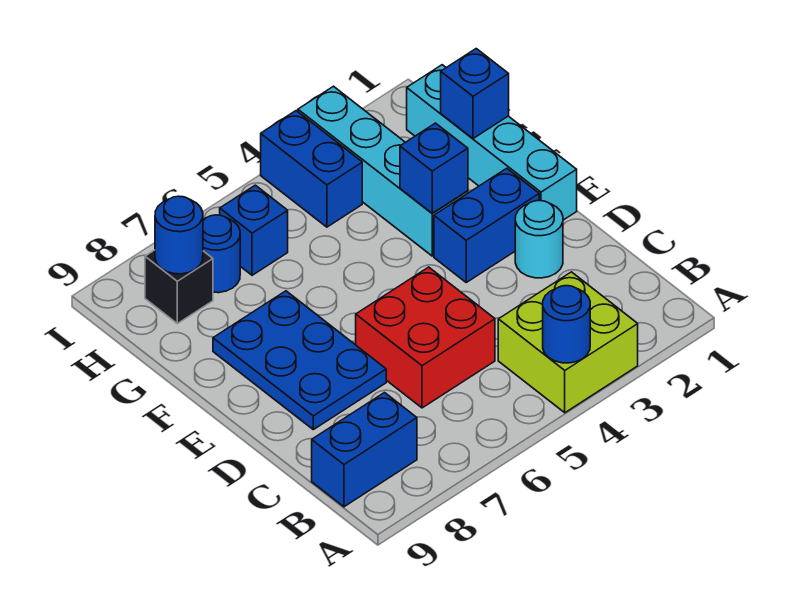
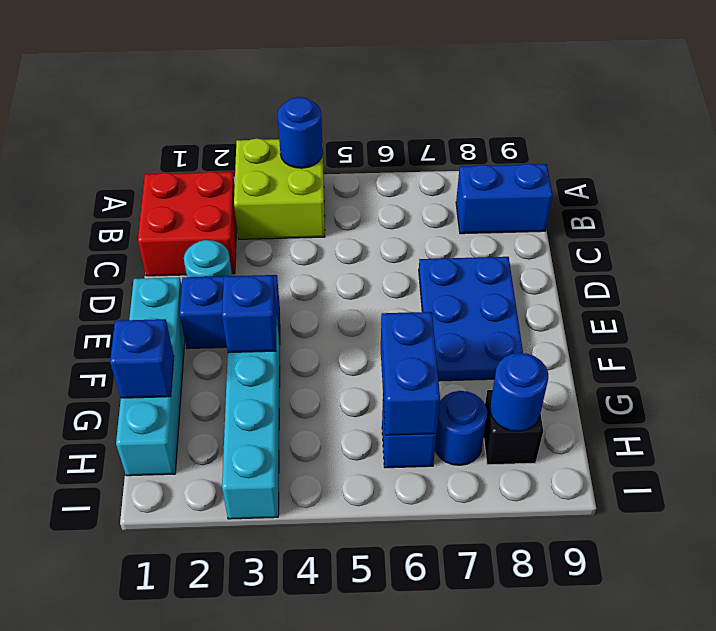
red 2x2 brick [356,267,495,408] -> red 2x2 brick moved to [138,171,237,276]
blue 1x2 brick [261,111,362,227] -> blue 1x2 brick moved to [381,312,440,435]

